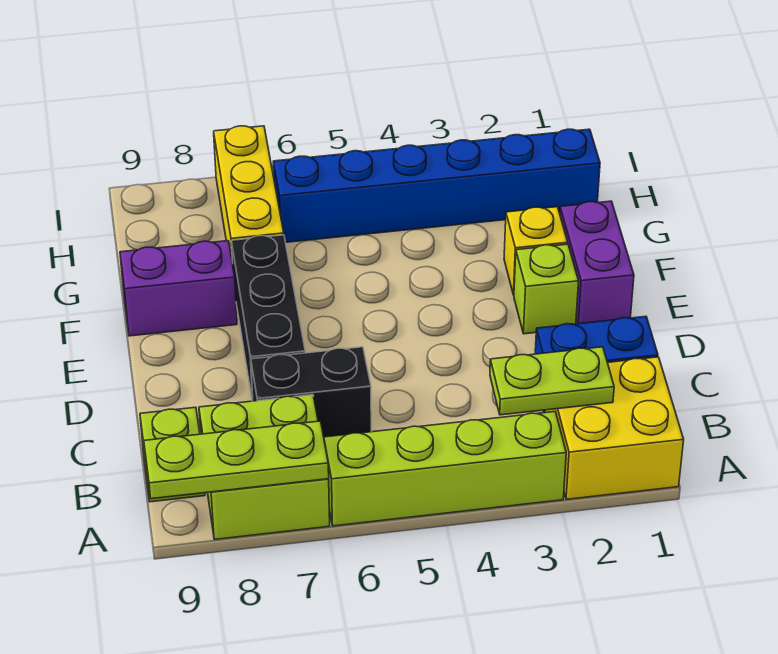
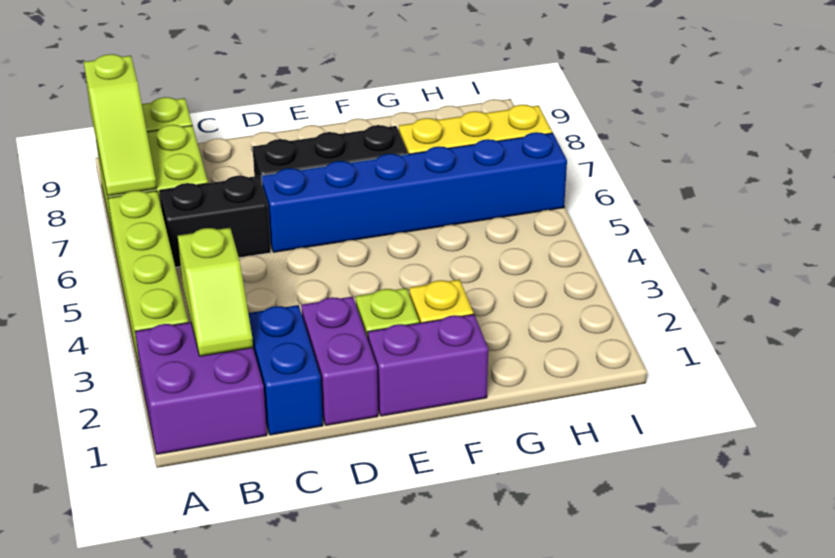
yellow 2x2 brick [545,357,684,499] -> purple 2x2 brick [135,322,267,454]
lime 1x3 plate [144,421,329,499] -> lime 1x3 slope [84,54,157,196]
lime 1x2 plate [490,347,614,415] -> lime 1x2 slope [178,228,253,356]
black 1x2 brick [251,347,371,437] -> black 1x2 brick turned to [160,176,271,267]
purple 1x2 brick [120,241,237,336] -> purple 1x2 brick moved to [301,296,378,425]
blue 1x6 brick [273,129,600,242] -> blue 1x6 brick turned to [261,132,567,252]

